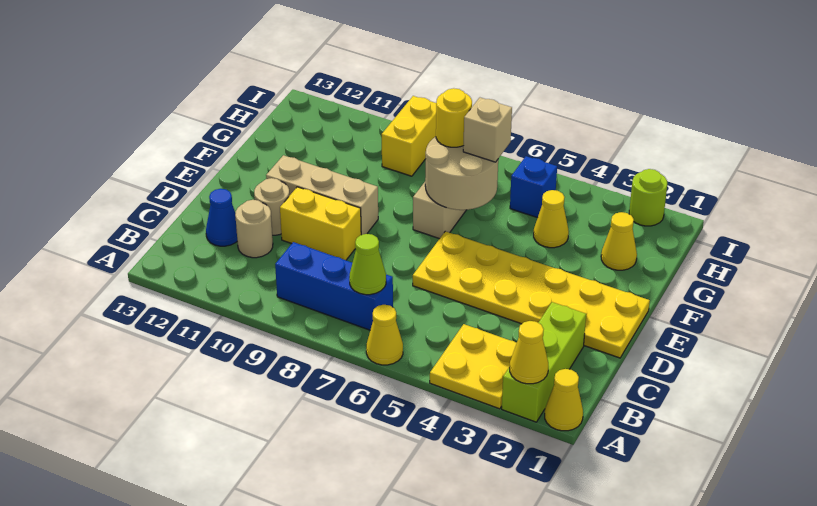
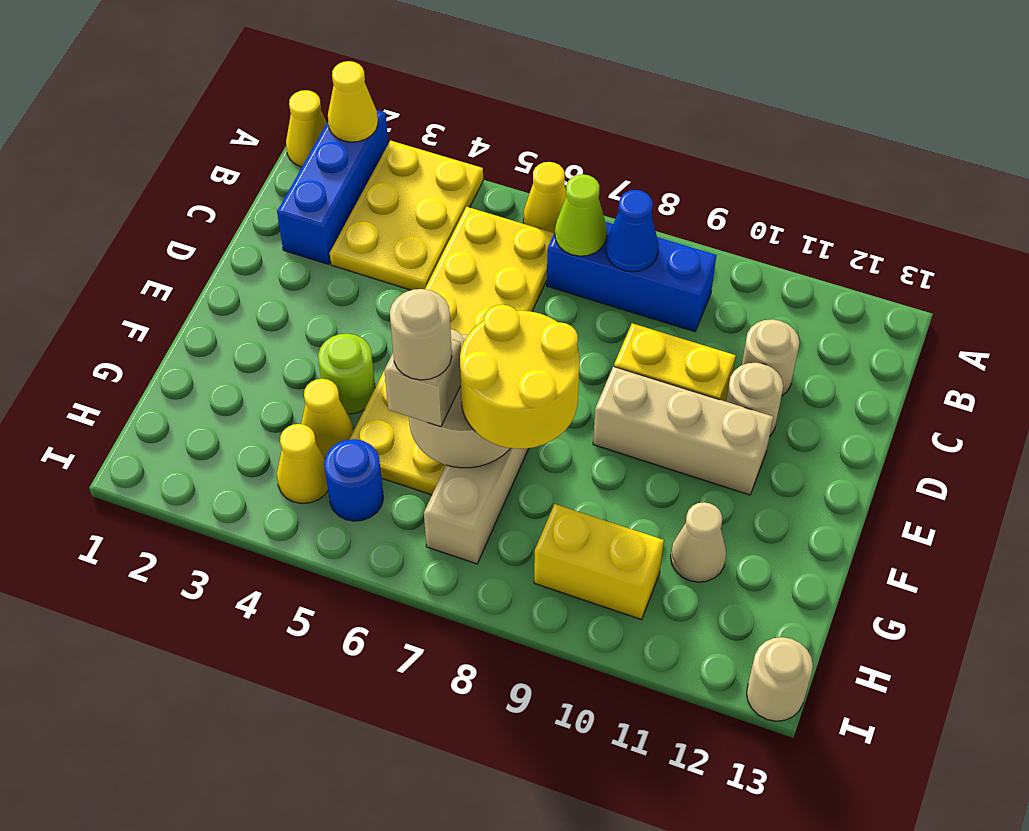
lime 1x3 brick [502,302,586,422] -> blue 1x3 brick [277,110,388,264]
yellow 2x2 plate [430,324,517,409] -> yellow 2x3 plate [330,141,483,290]
blue 1x1 cone [206,189,237,246] -> blue 1x1 cone moved to [606,190,659,272]
yellow 2x6 plate [413,231,650,358] -> yellow 2x6 plate turned to [350,207,554,495]
yellow 1x1 cone [601,212,637,270] -> yellow 1x1 cone moved to [277,424,328,503]
none -> tan 1x1 round brick [390,289,452,380]
yellow 1x1 round brick [436,88,472,147] -> yellow 2x2 round brick [460,305,580,449]
none -> tan 1x1 cone [671,502,727,582]
blue 1x1 brick [510,156,557,218] -> blue 1x1 round brick [324,439,383,521]
yellow 1x2 brick [382,96,436,176] -> yellow 1x2 brick turned to [534,504,664,620]
lime 1x1 round brick [629,169,667,226] -> lime 1x1 round brick moved to [318,333,375,414]
none -> tan 1x1 round brick [747,637,813,721]

